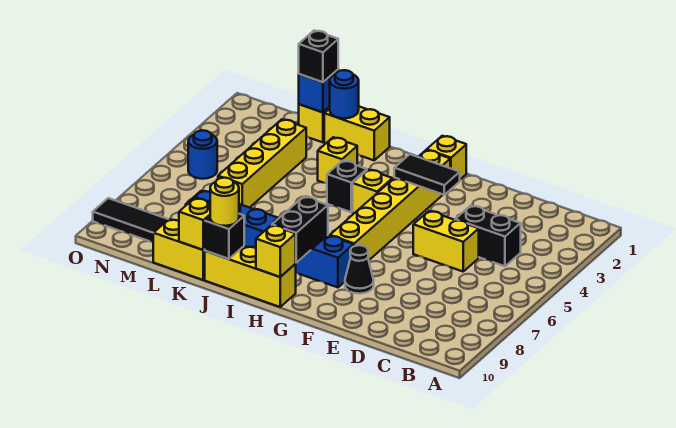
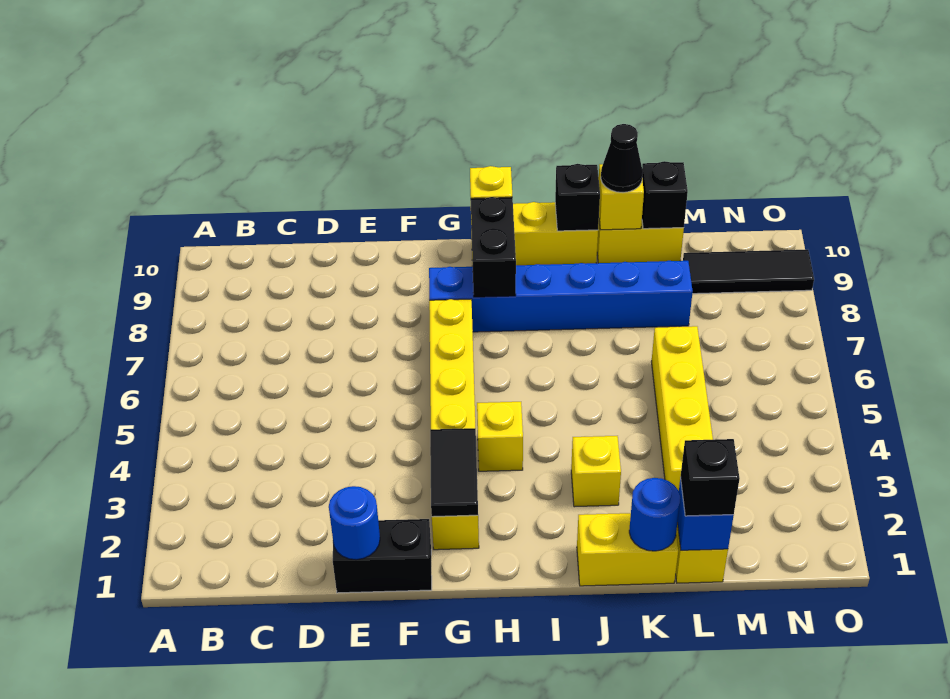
black 1x2 brick [455,206,521,266] -> black 1x2 brick moved to [333,519,432,593]
yellow 1x2 brick [413,211,479,271] -> none
black 1x2 tile [394,154,460,195] -> black 1x2 tile turned to [430,428,478,517]
black 1x1 cone [345,245,374,294] -> black 1x1 cone moved to [601,124,643,192]
yellow 1x1 brick [427,136,466,179] -> none
black 1x1 brick [327,161,367,212] -> black 1x1 brick moved to [642,161,688,229]
yellow 1x1 round brick [210,178,239,226] -> none
blue 1x1 round brick [188,131,217,179] -> blue 1x1 round brick moved to [329,486,380,560]

